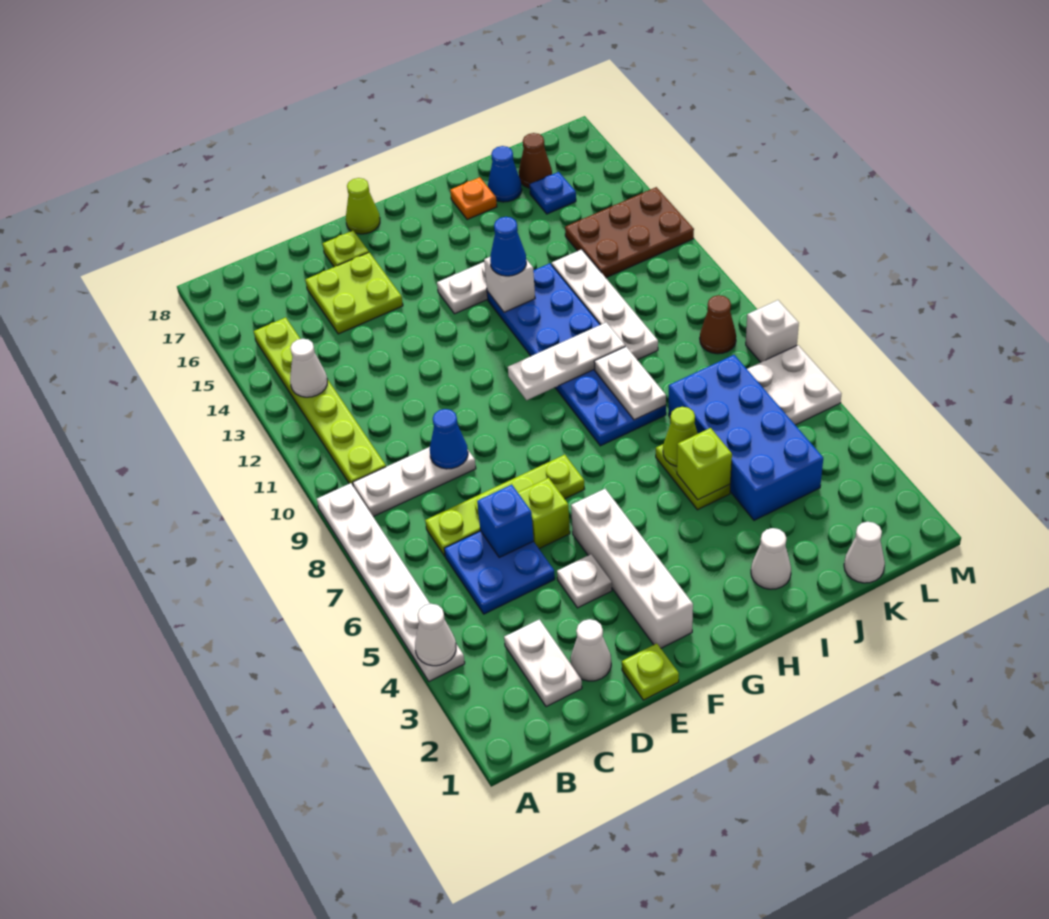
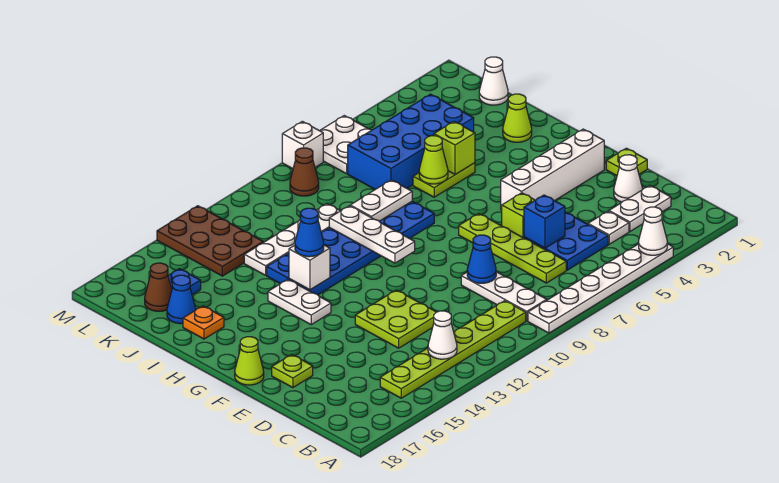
lime 2x2 plate [305,253,403,334] -> lime 2x2 plate moved to [355,290,436,348]
white 1x1 plate [557,554,612,608] -> white 1x1 plate moved to [588,211,629,244]
white 1x1 cone [751,528,791,589] -> lime 1x1 cone [503,94,532,142]

